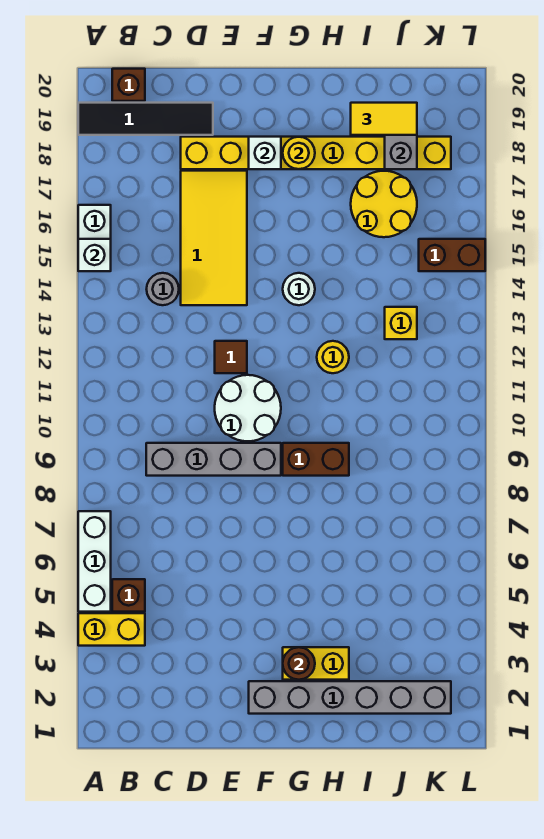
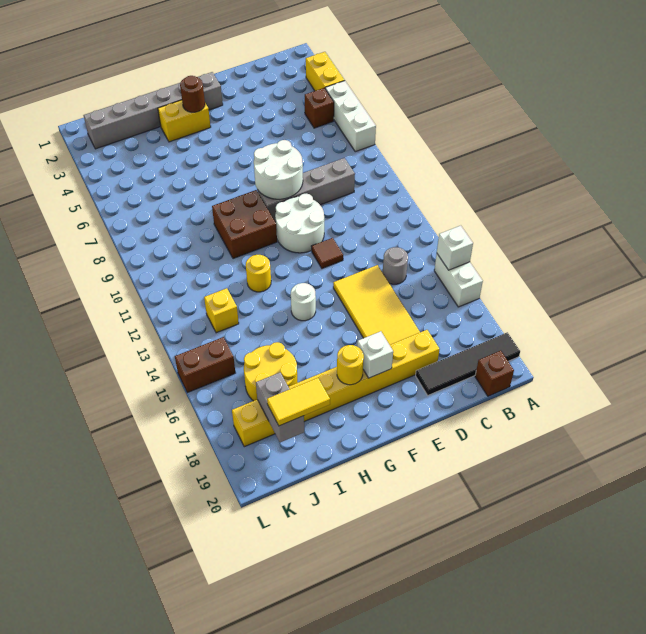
yellow 1x2 brick [78,613,145,646] -> yellow 1x2 brick turned to [306,52,345,91]
none -> white 2x2 round brick [254,140,303,199]
brown 1x2 brick [283,443,349,476] -> brown 2x2 brick [212,190,277,259]

